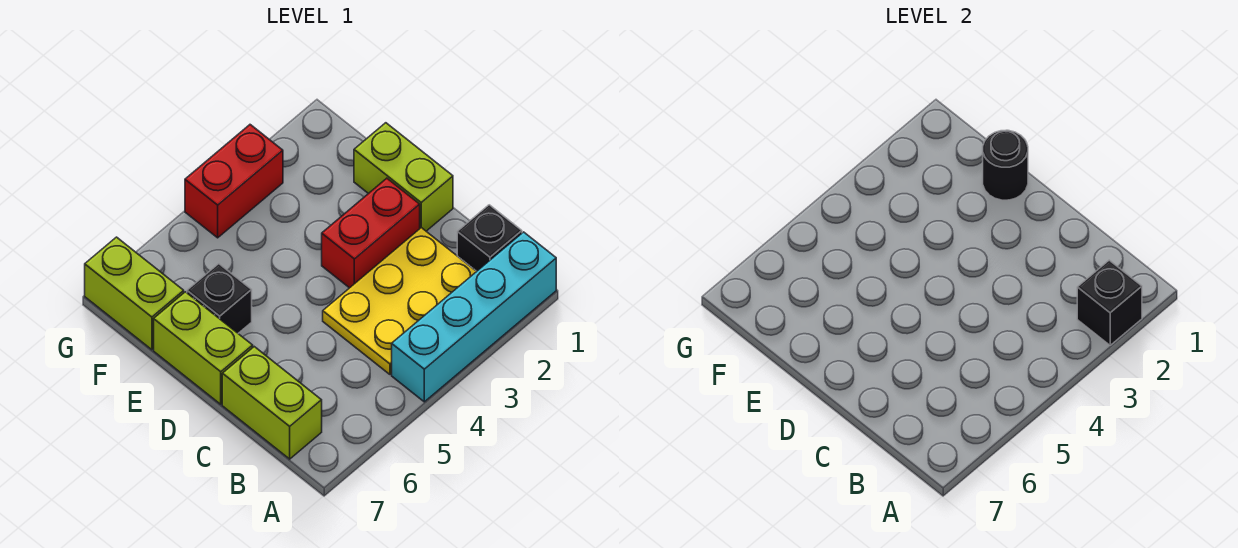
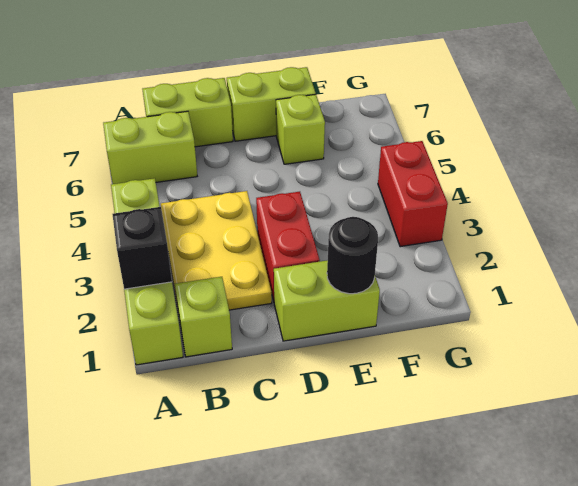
cyan 1x4 brick [392,232,556,402] -> lime 1x4 brick [111,178,183,365]
black 1x1 brick [457,205,522,271] -> lime 1x1 brick [175,277,232,357]
black 1x1 brick [187,264,252,333] -> lime 1x1 brick [276,94,325,164]
lime 1x2 brick [85,237,184,350] -> lime 1x2 brick moved to [103,111,197,184]

